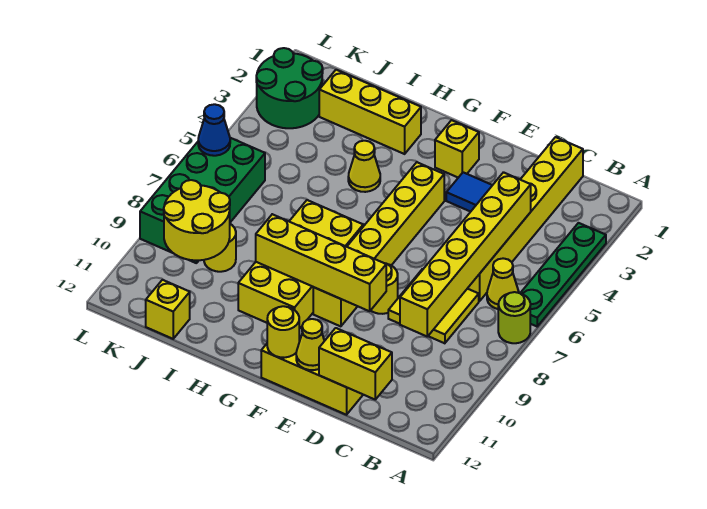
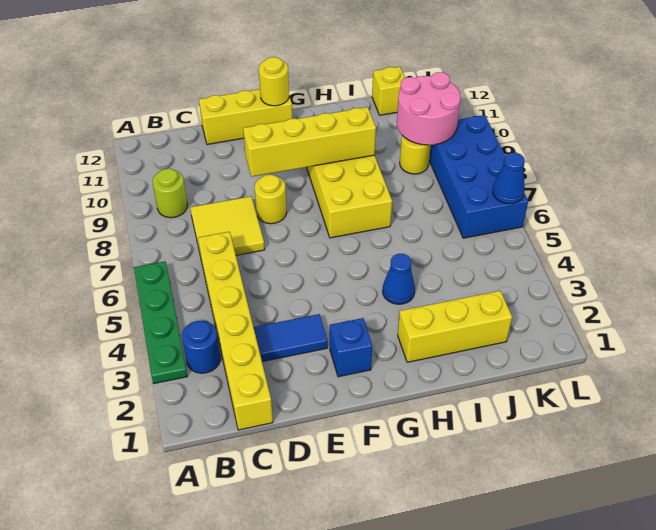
lime 1x1 round brick [498,292,530,343] -> lime 1x1 round brick moved to [153,169,187,218]
none -> blue 1x1 round brick [182,321,220,373]
yellow 1x1 cone [487,258,519,309] -> none
yellow 1x6 brick [400,172,531,336] -> none
yellow 1x2 brick [319,328,392,399] -> none
yellow 1x1 cone [296,319,324,370] -> none
yellow 1x1 brick [435,120,479,178] -> blue 1x1 brick [330,318,372,377]
yellow 1x6 brick [313,162,444,326] -> none
yellow 1x1 cone [348,141,380,192] -> blue 1x1 cone [383,254,415,304]
yellow 2x2 round brick [164,180,230,260] -> pink 2x2 round brick [397,72,461,145]
green 2x2 round brick [256,48,323,128] -> none
green 2x4 brick [140,138,265,263] -> blue 2x4 brick [429,115,528,238]

